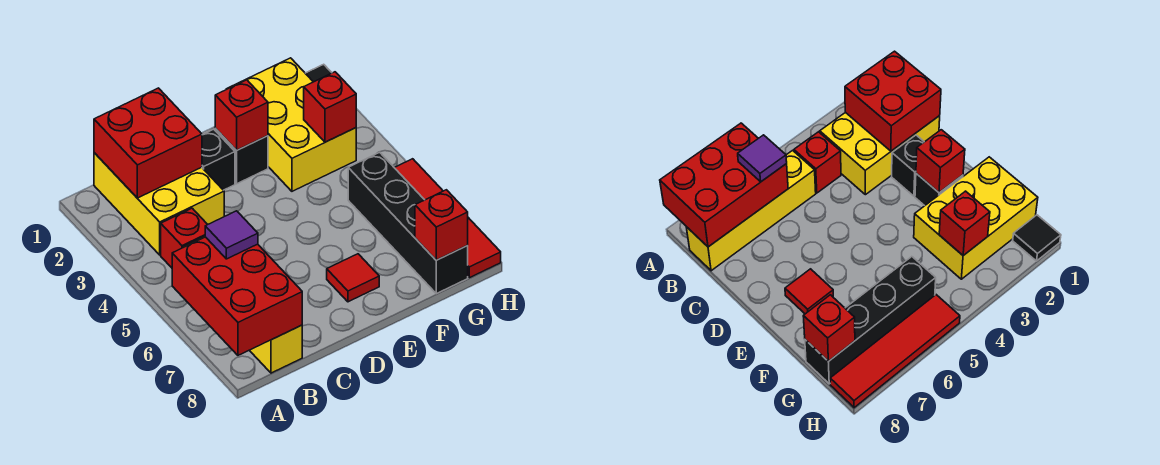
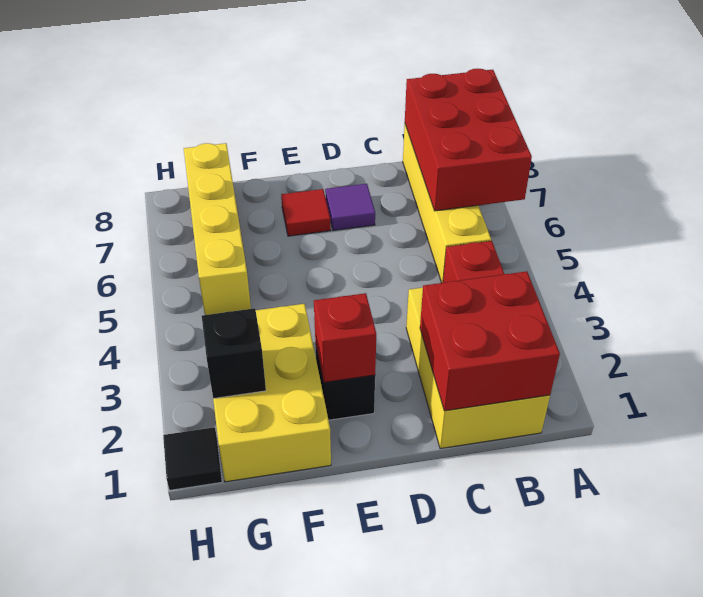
purple 1x1 tile [205,211,258,259] -> purple 1x1 tile moved to [325,184,375,230]
black 1x1 brick [202,129,235,190] -> black 1x1 brick moved to [202,308,266,399]
red 1x1 brick [304,72,356,142] -> none
black 1x4 brick [348,152,468,294] -> yellow 1x4 brick [184,143,251,315]
red 1x1 brick [415,190,468,260] -> none
red 1x4 tile [394,159,501,278] -> none

